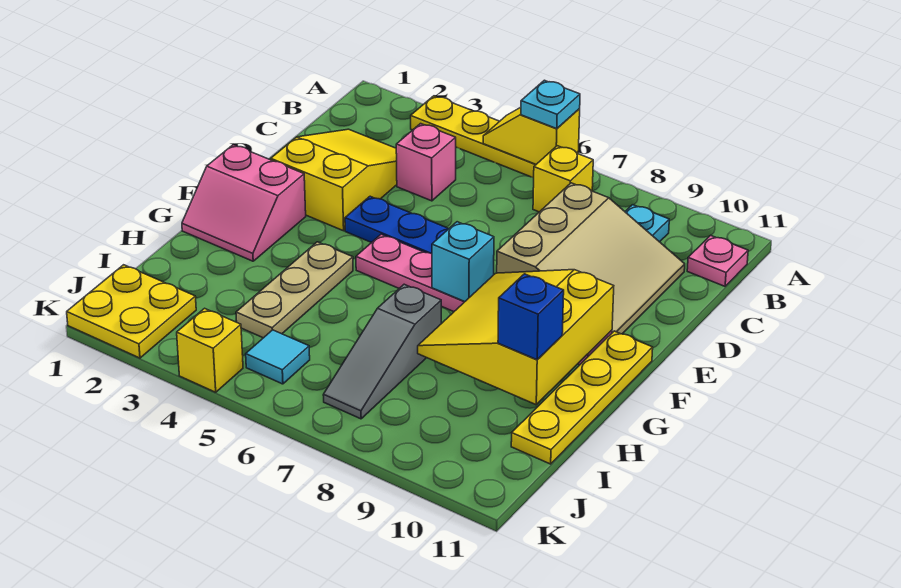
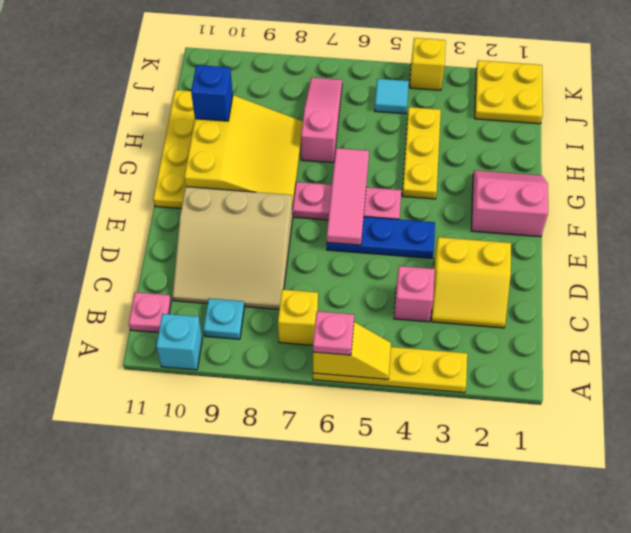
cyan 1x1 plate [521,80,580,129] -> pink 1x1 plate [313,311,354,355]
yellow 2x3 slope [271,129,397,231] -> yellow 2x2 slope [431,237,511,328]
tan 3x3 slope [497,183,685,334] -> tan 3x3 slope turned to [172,187,293,309]
none -> pink 1x3 tile [327,148,369,245]
cyan 1x1 brick [432,222,494,302] -> cyan 1x1 brick moved to [156,314,202,370]
tan 1x3 plate [236,242,353,338] -> yellow 1x3 plate [402,107,441,199]
grey 1x3 slope [323,284,441,419] -> pink 1x3 slope [301,77,342,163]

